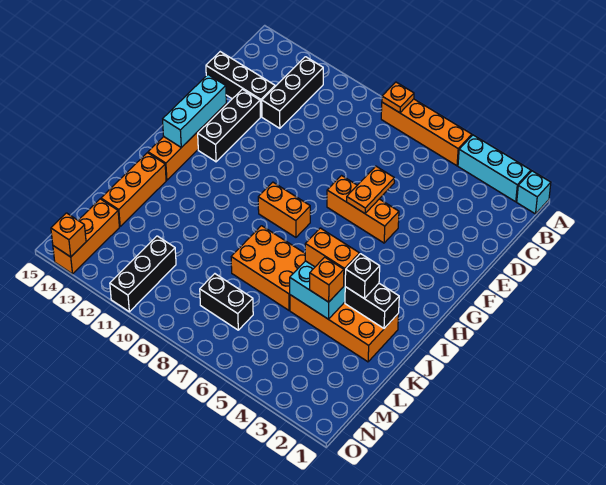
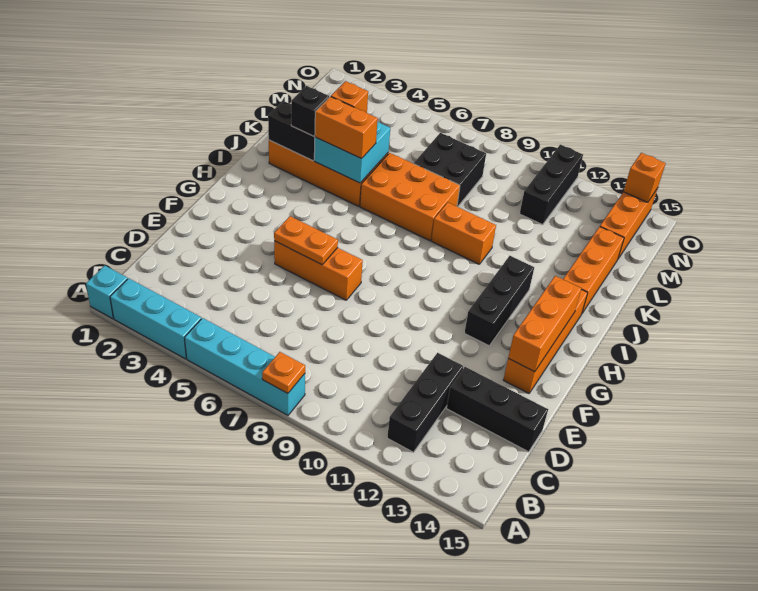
orange 1x4 brick [381,99,472,166] -> cyan 1x4 brick [185,318,305,415]
orange 1x2 plate [347,166,394,213] -> orange 1x2 plate turned to [274,216,338,265]
black 1x3 brick [198,89,260,162] -> black 1x3 brick moved to [465,256,534,346]
cyan 1x3 brick [163,75,226,148] -> orange 1x3 brick [508,276,581,372]
orange 1x2 brick [258,182,310,237] -> orange 1x2 brick moved to [431,203,496,264]
black 1x2 brick [200,274,253,330] -> black 2x2 brick [414,133,486,206]

